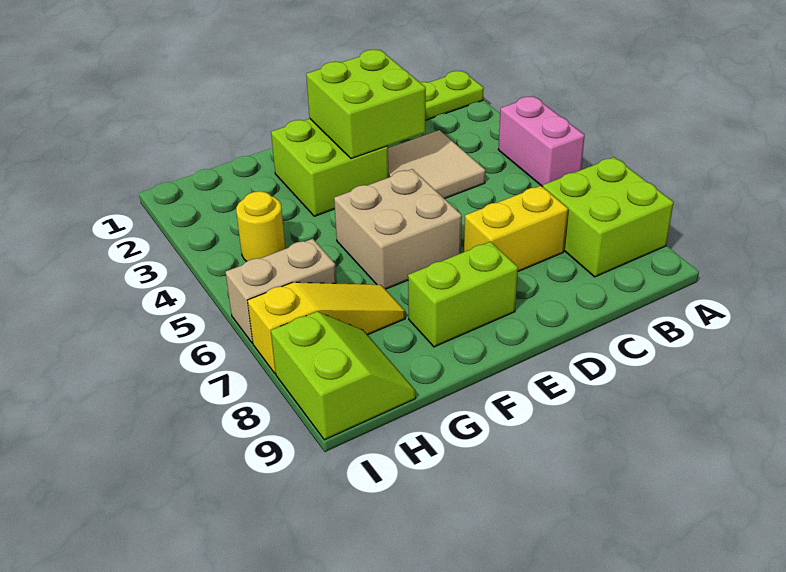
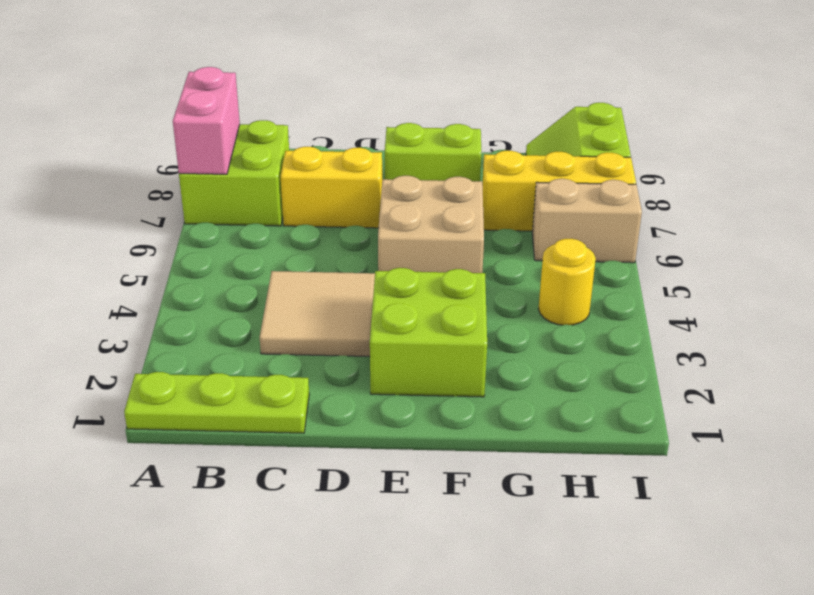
pink 1x2 brick [498,96,585,187] -> pink 1x2 brick moved to [173,67,240,174]
lime 2x2 brick [306,50,426,159] -> none
yellow 1x3 slope [247,282,405,374] -> yellow 1x3 brick [482,151,636,231]

